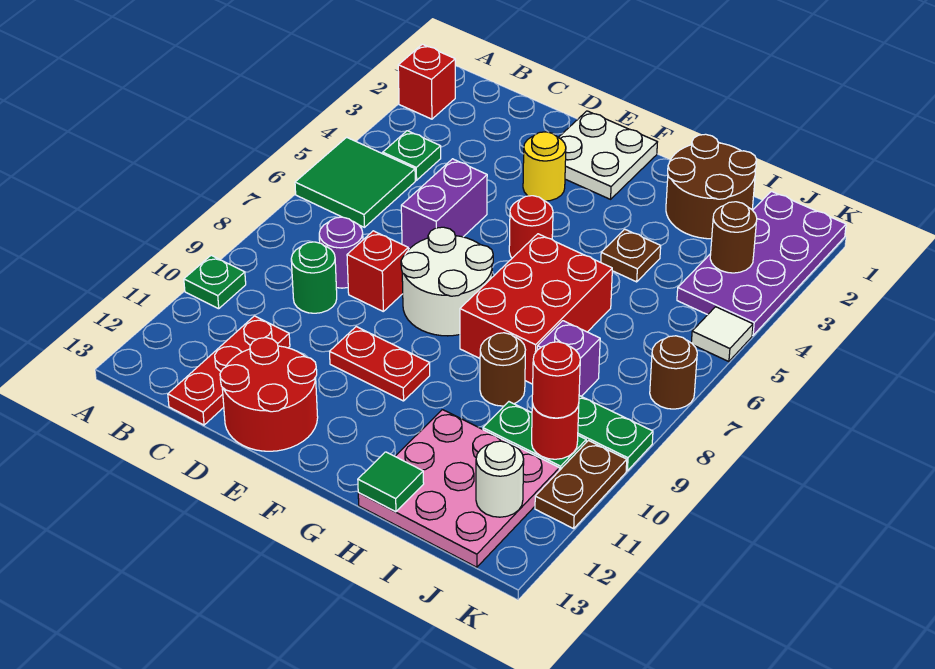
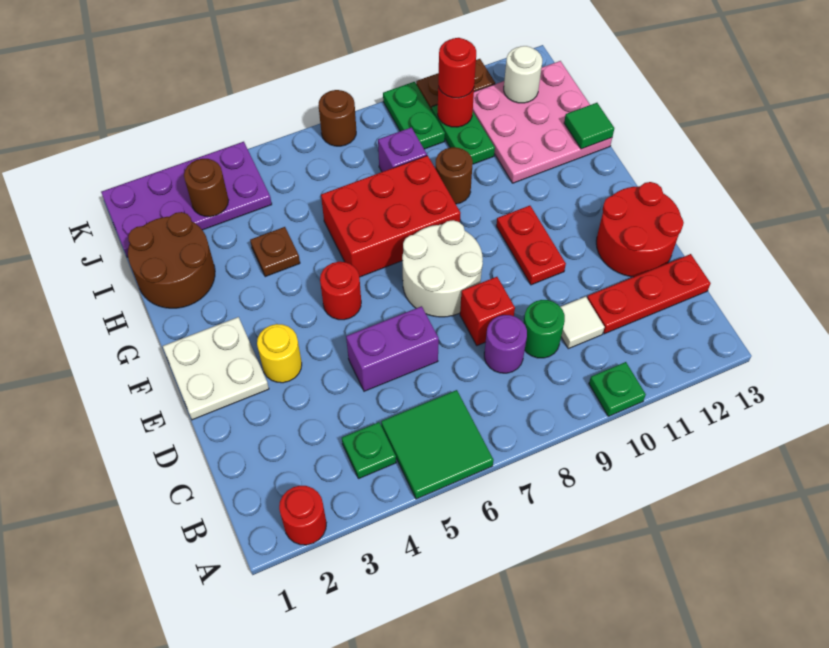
red 1x1 brick [398,44,455,119] -> red 1x1 round brick [279,486,326,545]
white 1x1 tile [691,307,753,362] -> white 1x1 tile moved to [561,296,605,349]

